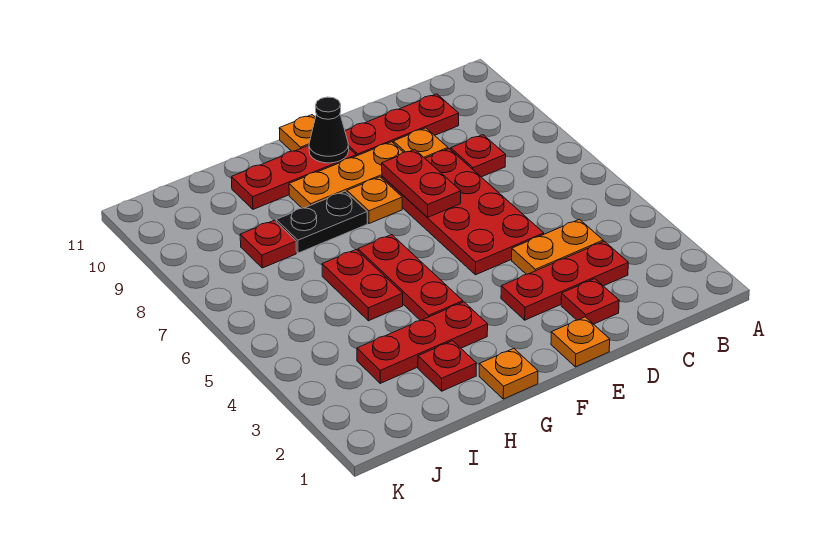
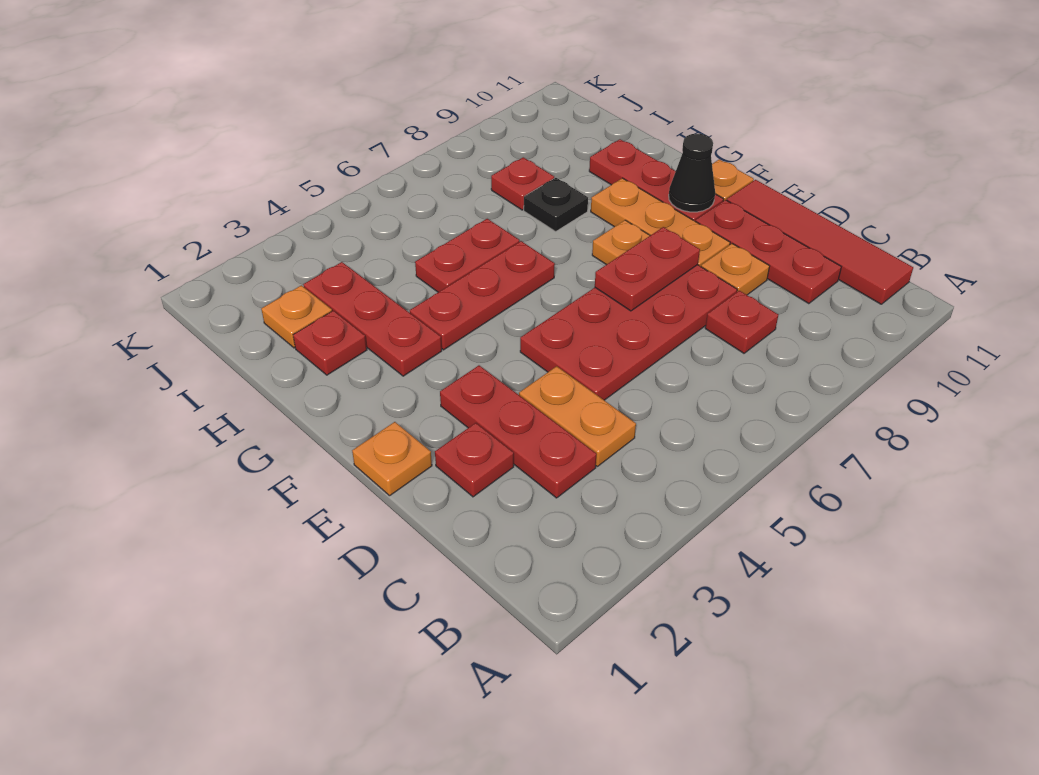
none -> red 1x4 tile [727,180,913,304]
orange 1x1 plate [479,348,538,399] -> orange 1x1 plate moved to [261,285,332,348]
black 1x2 plate [276,191,367,253] -> black 1x1 plate [524,178,588,232]

